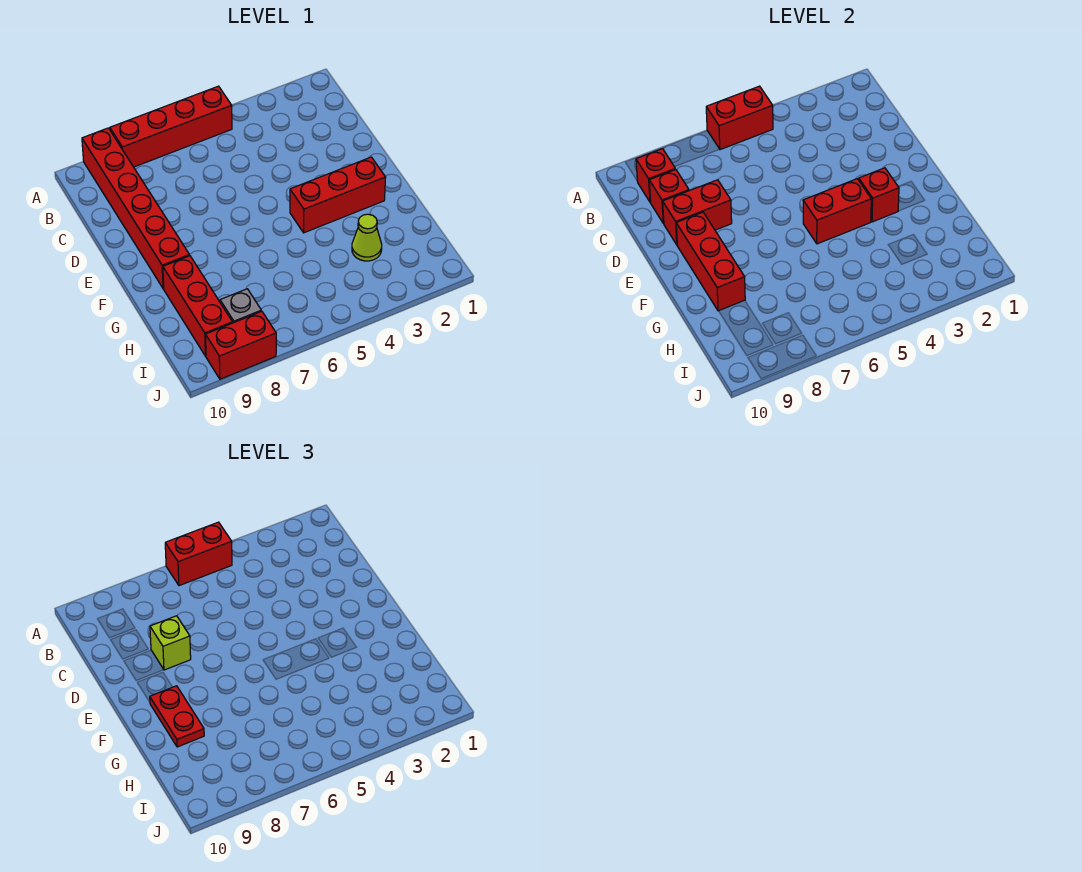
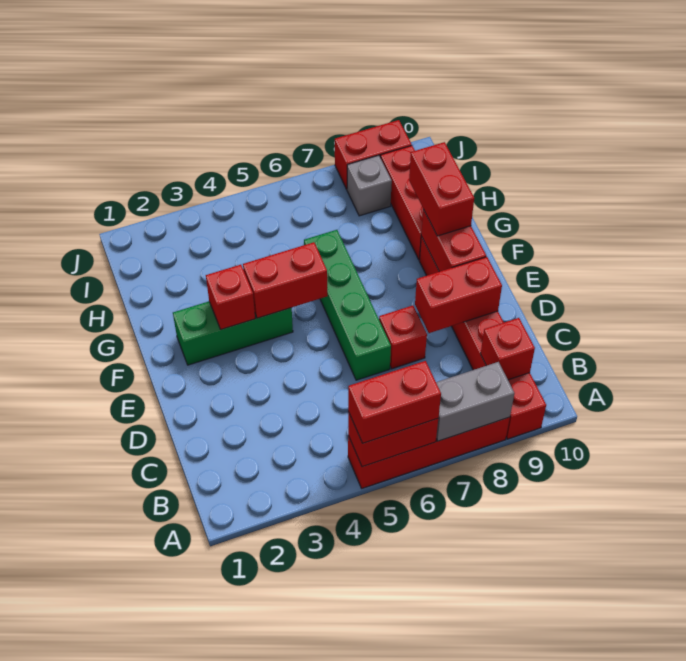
none -> grey 1x2 brick [436,362,514,441]
red 1x1 brick [649,170,689,223] -> red 1x1 brick moved to [379,306,427,369]
none -> green 1x4 brick [304,230,391,380]
lime 1x1 brick [150,616,191,670] -> none
red 1x3 brick [676,212,745,311] -> red 1x2 brick [421,210,486,272]
red 1x3 brick [290,157,386,233] -> green 1x3 brick [173,301,293,365]
red 1x2 plate [150,686,204,747] -> red 1x2 brick [409,142,474,236]
lime 1x1 cone [352,214,382,261] -> none

